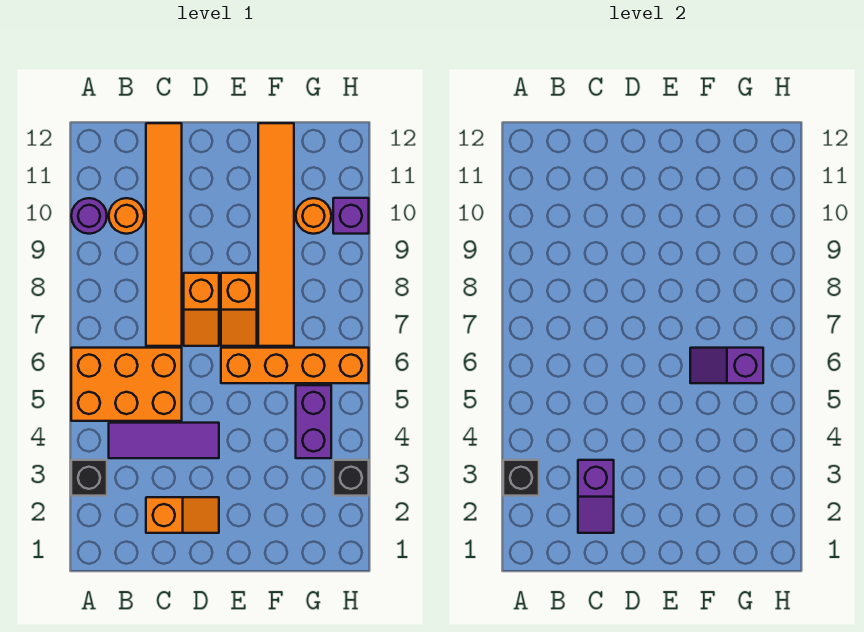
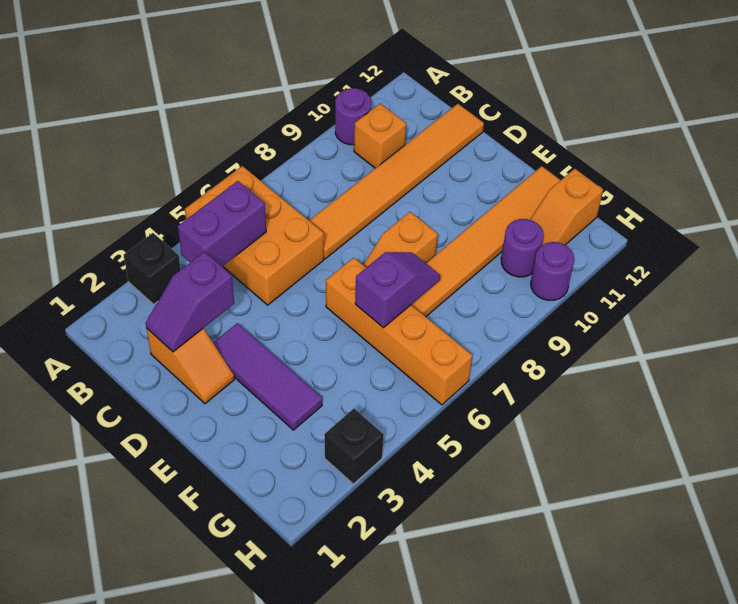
black 1x1 brick [503,460,539,496] -> none
purple 1x3 tile [109,423,219,458] -> purple 1x3 tile moved to [213,323,322,430]
orange 1x1 round brick [109,198,144,234] -> orange 1x1 brick [354,103,406,168]
orange 1x2 slope [184,273,219,346] -> orange 1x2 slope moved to [530,169,603,245]
purple 1x2 slope [690,348,763,383] -> purple 1x2 slope turned to [355,252,440,328]
purple 1x2 brick [296,385,331,458] -> purple 1x2 brick moved to [178,181,266,266]
orange 1x1 round brick [296,198,331,234] -> purple 1x1 round brick [501,219,544,277]
purple 1x1 brick [333,198,369,234] -> purple 1x1 round brick [531,242,574,300]

